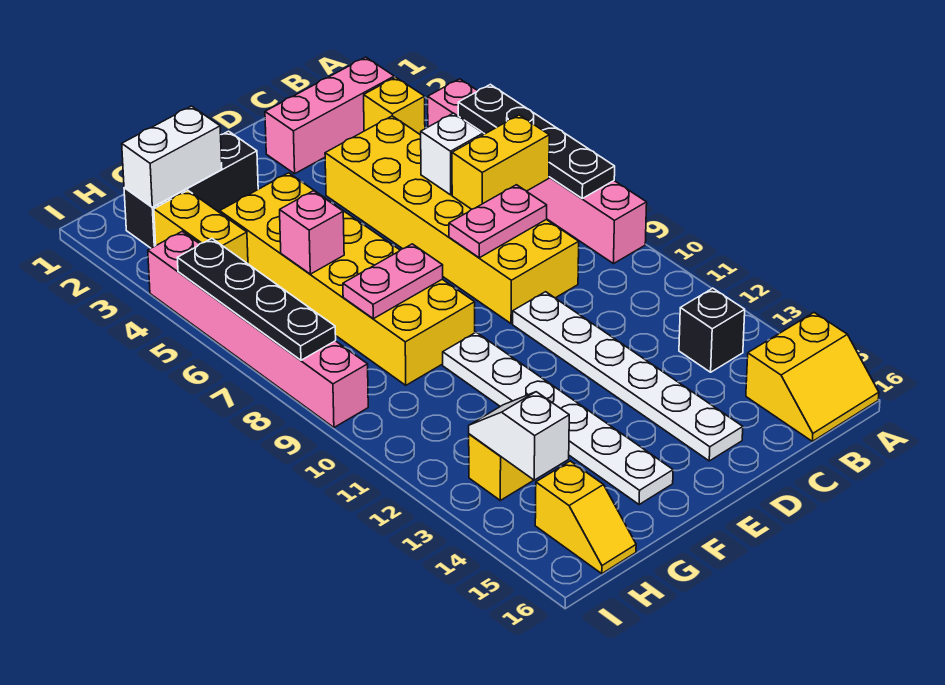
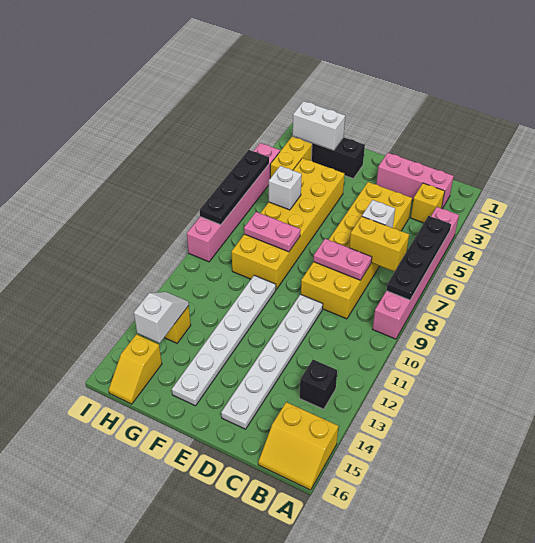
pink 1x1 brick [280,191,344,274] -> white 1x1 brick [269,166,302,210]

